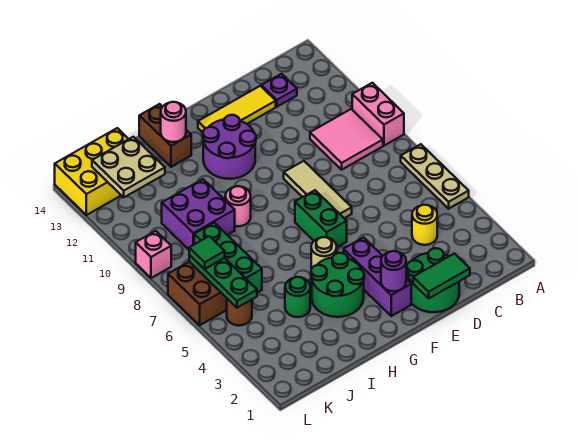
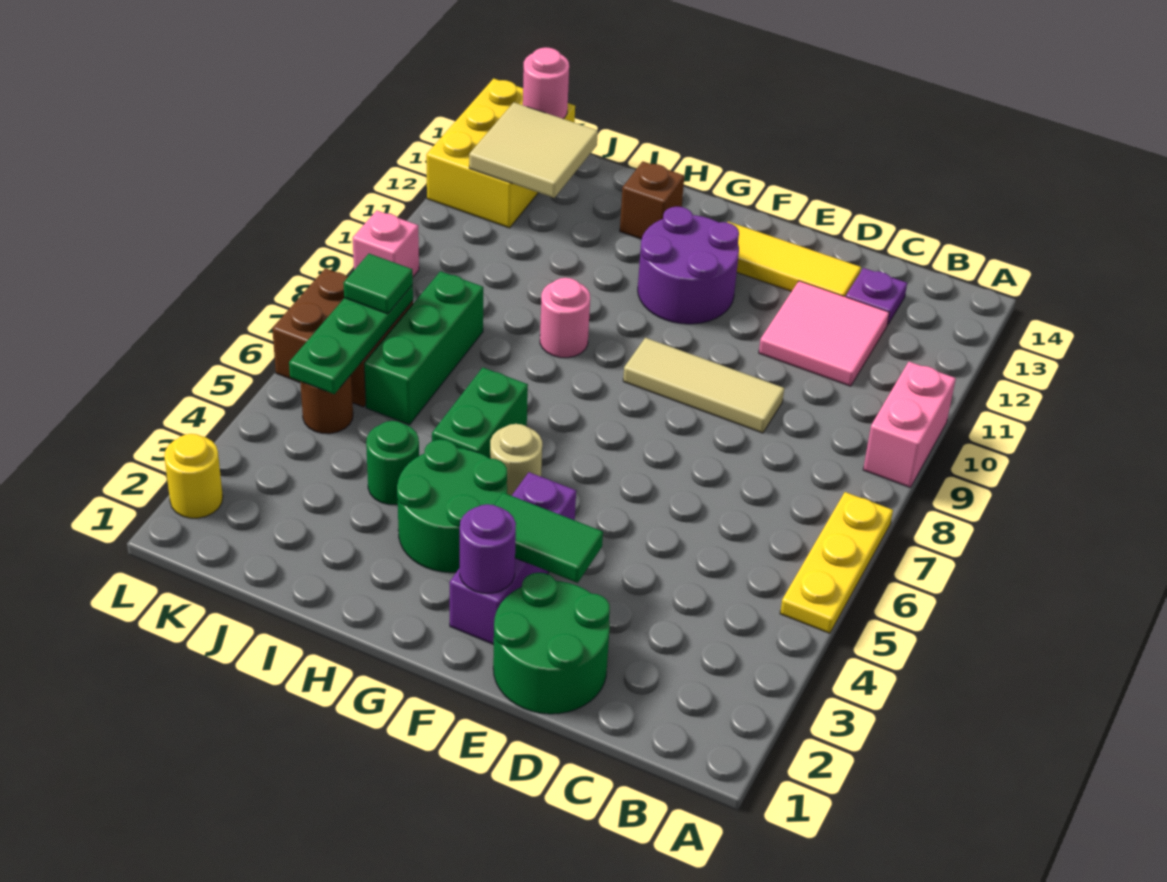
tan 1x3 plate [401,144,469,209] -> yellow 1x3 plate [780,492,893,633]
pink 2x2 tile [310,109,383,170] -> pink 2x2 tile moved to [759,281,889,386]
yellow 1x1 round brick [412,205,437,245] -> yellow 1x1 round brick moved to [164,434,223,518]
green 1x2 tile [413,254,470,298] -> green 1x2 tile moved to [494,493,603,583]
tan 1x3 tile [284,161,352,218] -> tan 1x3 tile turned to [623,338,784,433]
green 1x2 brick [295,190,347,247] -> green 1x2 brick moved to [432,368,528,459]
brown 1x2 brick [139,104,191,167] -> brown 1x1 brick [620,161,684,239]
pink 1x1 round brick [161,102,186,142] -> pink 1x1 round brick moved to [523,47,569,119]
purple 2x2 brick [162,179,235,250] -> none
tan 2x2 plate [92,137,165,197] -> tan 2x2 tile [469,102,598,198]
yellow 2x3 brick [55,128,128,215] -> yellow 2x3 brick turned to [426,78,575,228]

